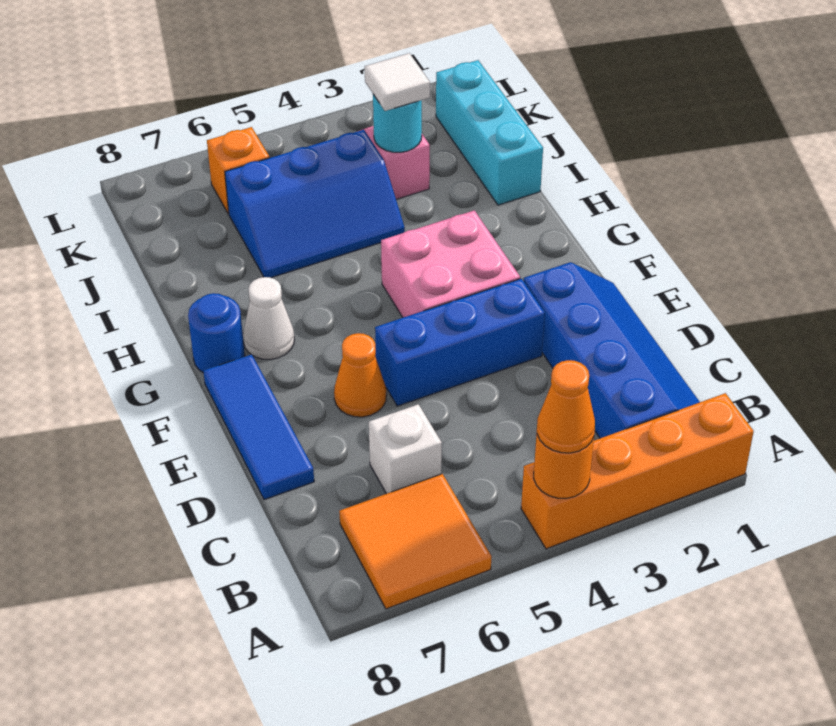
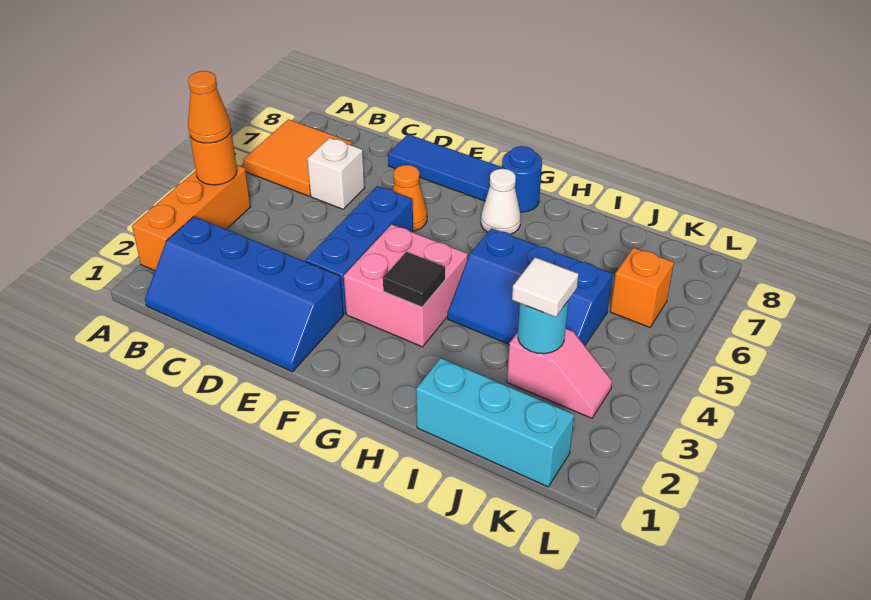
orange 1x4 brick [521,393,754,549] -> orange 1x3 brick [132,165,251,271]
none -> black 1x1 tile [383,252,445,307]
blue 2x3 slope [225,130,405,278] -> blue 2x3 slope turned to [448,228,613,346]

